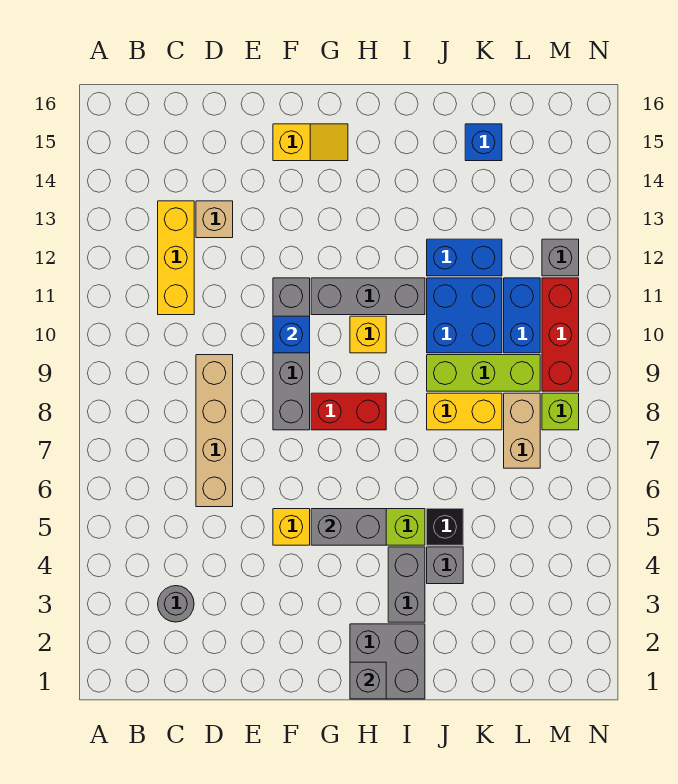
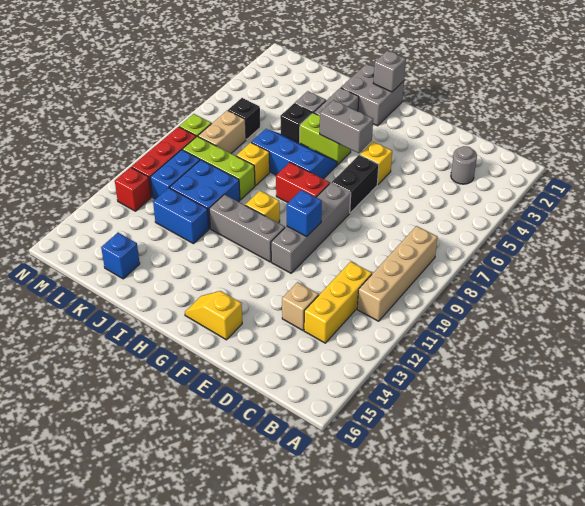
tan 1x4 brick [196,355,233,507] -> tan 1x4 brick moved to [357,226,438,321]
none -> black 1x2 brick [332,155,379,213]
none -> blue 2x3 slope [251,129,337,179]
yellow 1x2 brick [427,393,502,430] -> yellow 1x1 brick [236,142,270,186]
none -> black 1x1 brick [228,98,260,139]
grey 1x1 brick [542,239,579,276] -> red 1x1 brick [115,167,151,211]

